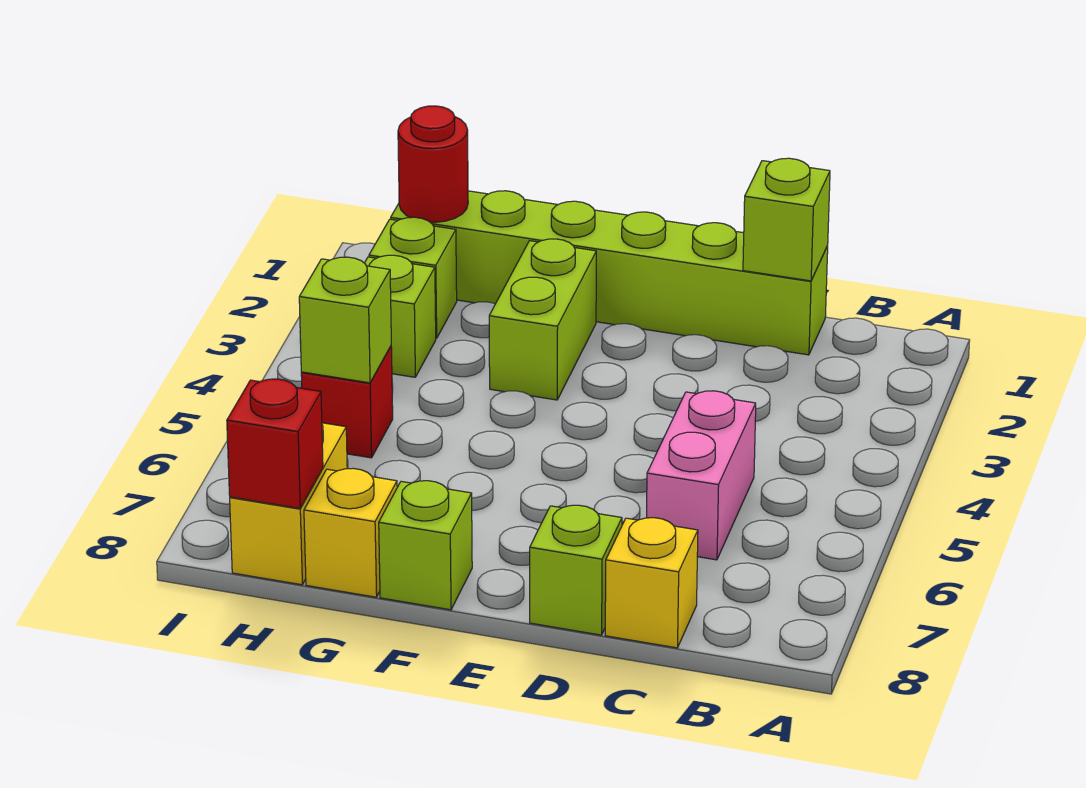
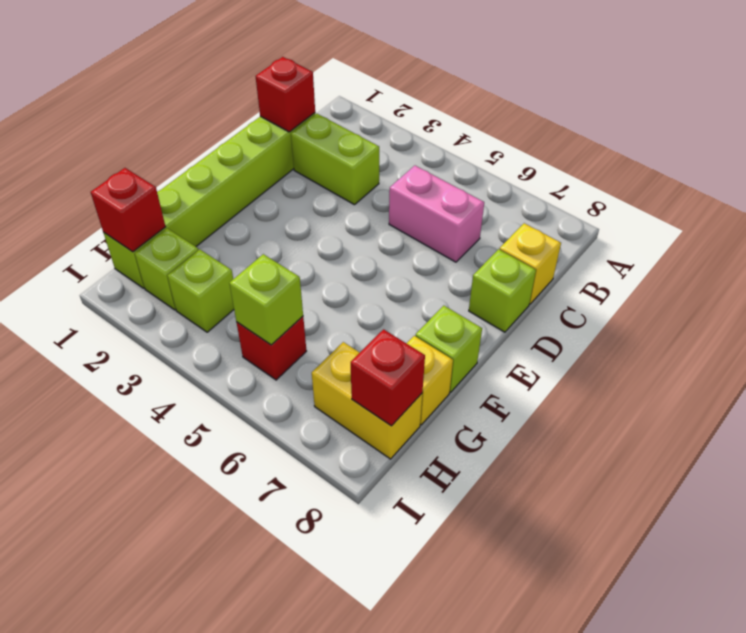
lime 1x1 brick [743,158,830,281] -> red 1x1 brick [255,57,315,132]
lime 1x2 brick [489,239,596,400] -> lime 1x2 brick moved to [291,114,379,205]
red 1x1 round brick [398,106,468,222] -> red 1x1 brick [91,168,165,252]

